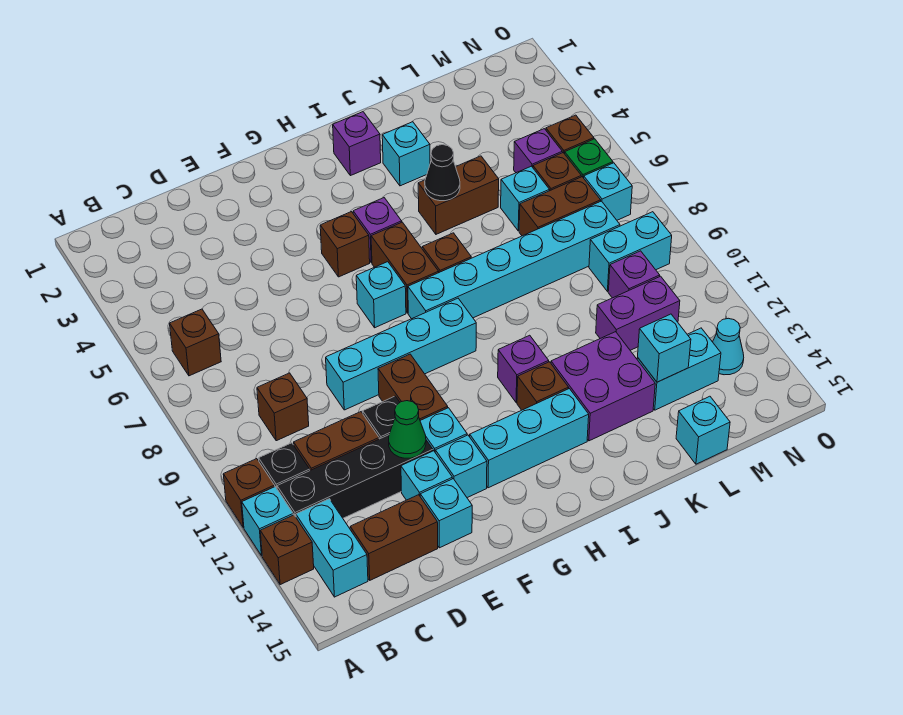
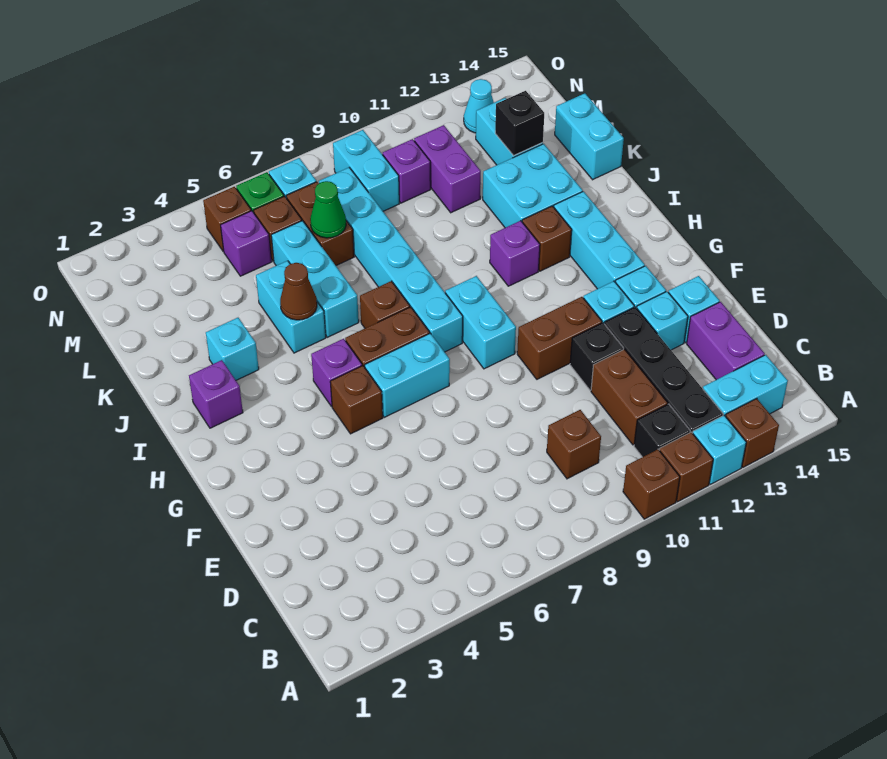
brown 1x1 brick [170,309,221,376] -> brown 1x1 brick moved to [623,449,680,519]
brown 1x2 brick [350,495,438,580] -> purple 1x2 brick [687,302,765,380]
cyan 1x4 brick [326,298,476,410] -> cyan 1x2 brick [445,276,516,369]
green 1x1 cone [389,401,426,458] -> green 1x1 cone moved to [310,181,346,238]
cyan 1x1 brick [356,262,406,328] -> cyan 1x2 brick [365,333,450,417]
brown 1x2 brick [418,156,499,234] -> cyan 1x2 brick [256,261,326,353]
black 1x1 cone [425,145,460,201] -> brown 1x1 cone [280,263,317,320]
purple 2x2 brick [551,332,655,441] -> cyan 2x2 brick [483,144,583,228]
cyan 1x1 brick [501,166,550,231] -> cyan 1x3 brick [271,221,359,337]
cyan 1x1 brick [638,314,691,382] -> black 1x1 brick [495,91,544,156]
cyan 1x1 brick [676,396,730,464] -> cyan 1x2 brick [555,93,624,180]

